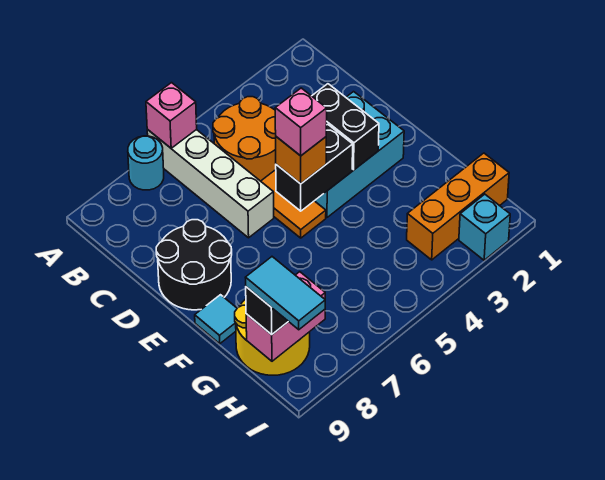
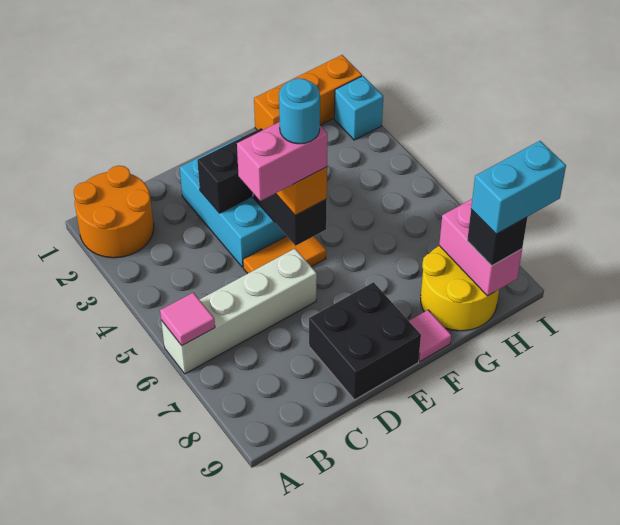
pink 1x1 brick [146,83,197,148] -> pink 1x1 tile [160,293,215,346]
cyan 1x1 round brick [128,136,164,190] -> cyan 1x1 round brick moved to [279,78,320,144]
orange 2x2 round brick [213,97,276,181] -> orange 2x2 round brick moved to [74,166,154,258]
black 2x2 round brick [156,220,232,310] -> black 2x2 brick [309,282,421,400]
pink 1x1 brick [275,88,327,156] -> pink 1x2 brick [237,122,328,201]
cyan 1x1 tile [195,295,237,344] -> pink 1x1 tile [409,310,451,361]
orange 1x3 brick [407,153,509,260] -> orange 1x3 brick turned to [254,55,362,130]
cyan 1x2 tile [245,257,325,330] -> cyan 1x2 brick [471,141,566,234]

